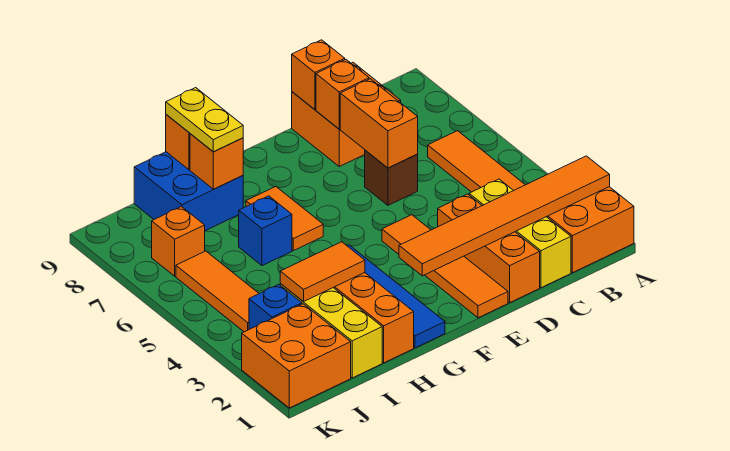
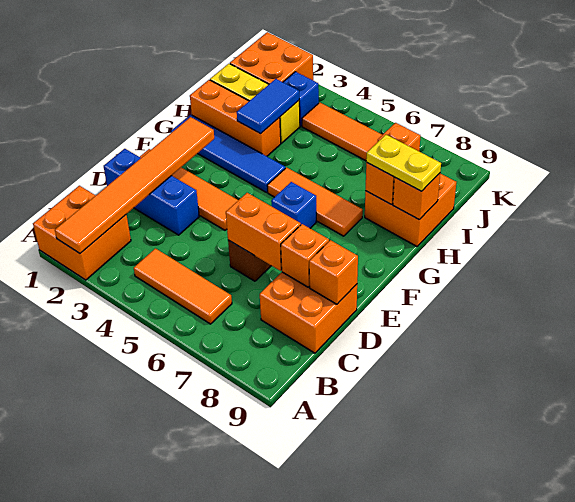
yellow 1x3 brick [469,179,571,288] -> none
orange 1x3 brick [438,194,540,303] -> blue 1x3 brick [104,149,199,235]
orange 1x2 tile [246,187,323,251] -> orange 1x3 tile [267,167,363,236]
orange 1x2 tile [280,242,365,302] -> blue 1x2 tile [237,79,299,134]
blue 1x1 brick [239,196,292,266] -> blue 1x1 brick moved to [271,182,317,228]
blue 2x2 brick [134,152,243,231] -> orange 2x2 brick [365,173,456,246]

